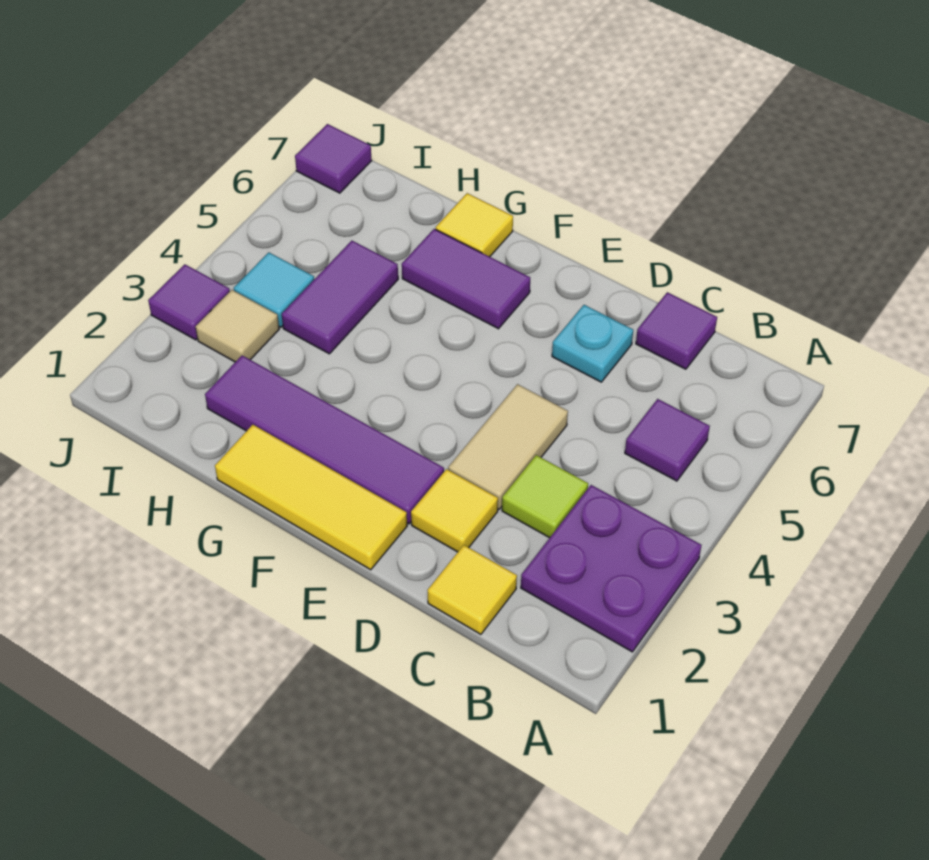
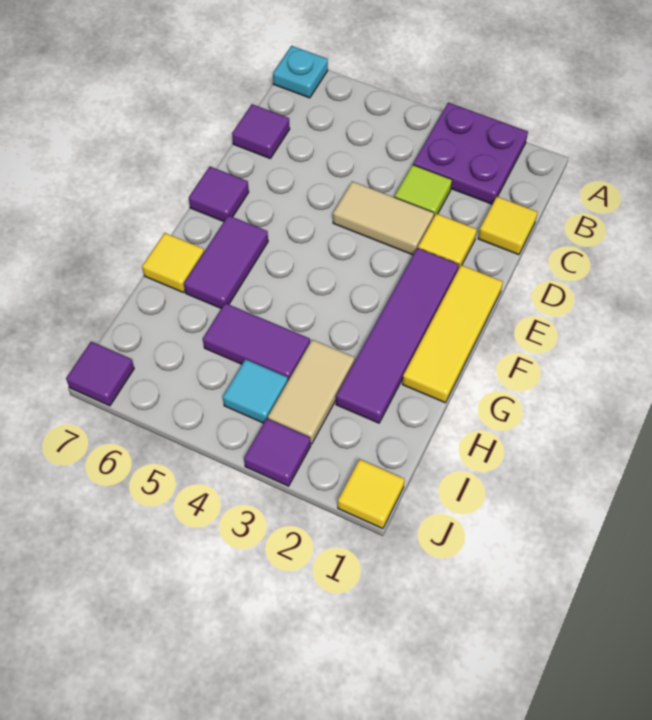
purple 1x1 tile [625,399,710,481] -> purple 1x1 tile moved to [189,167,249,222]
cyan 1x1 plate [552,305,633,382] -> cyan 1x1 plate moved to [273,46,328,98]
tan 1x1 tile [196,290,279,362] -> tan 1x2 tile [268,340,355,444]
none -> yellow 1x1 tile [338,459,405,529]

